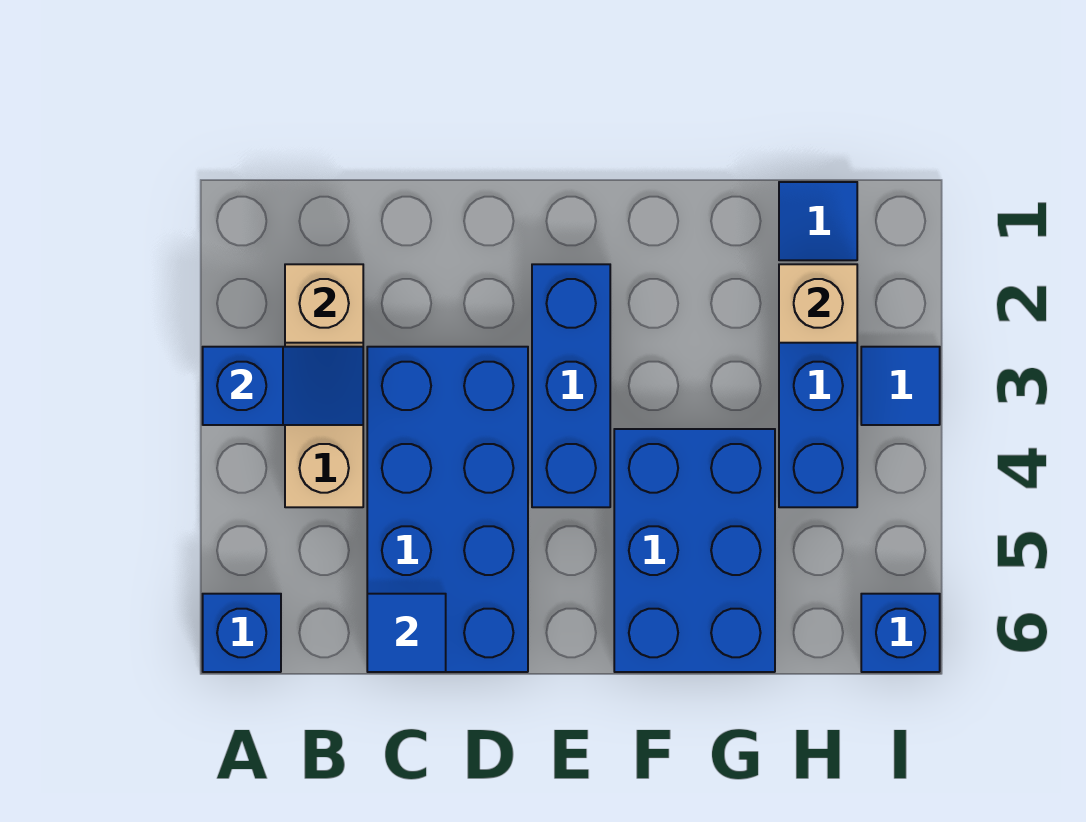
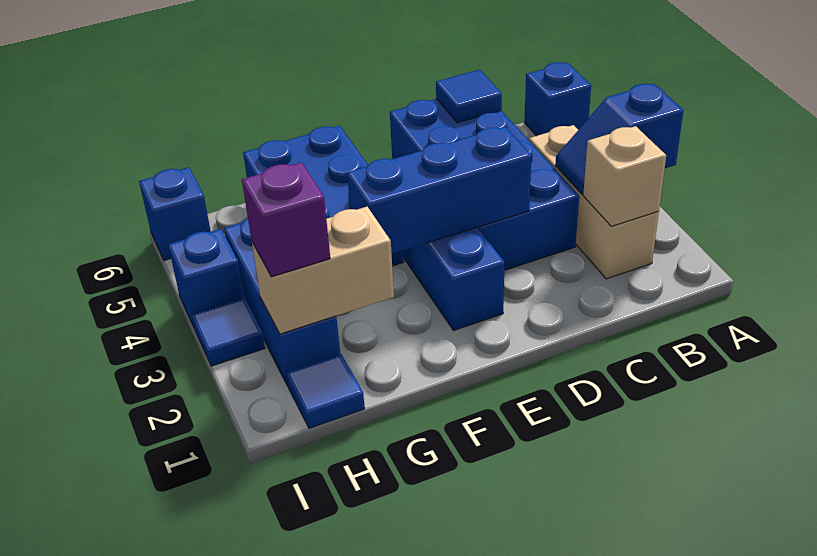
none -> blue 1x3 brick [347,127,532,254]
tan 1x1 brick [779,264,857,343] -> tan 1x2 brick [252,207,394,334]
none -> purple 1x1 brick [242,162,330,277]
none -> blue 1x1 brick [168,229,244,327]

